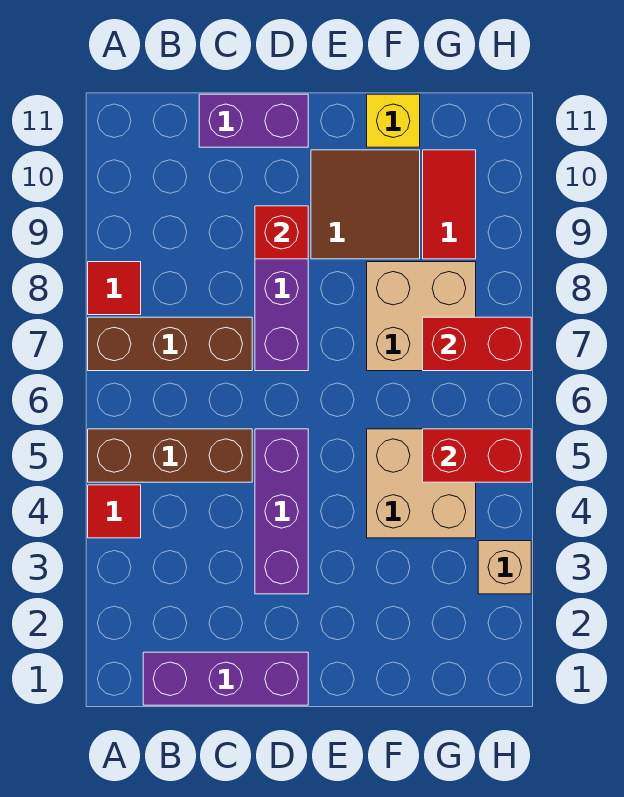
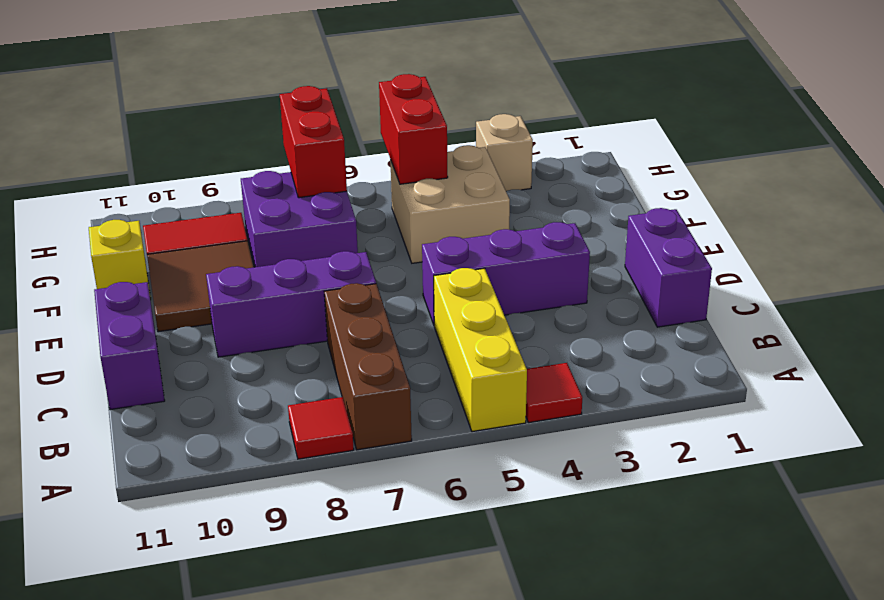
brown 1x3 brick [88,429,252,482] -> yellow 1x3 brick [434,268,527,432]
purple 1x3 brick [143,652,308,705] -> purple 1x2 brick [625,208,712,327]
red 1x1 brick [255,206,308,259] -> none
tan 2x2 brick [367,262,476,371] -> purple 2x2 brick [241,171,358,267]

